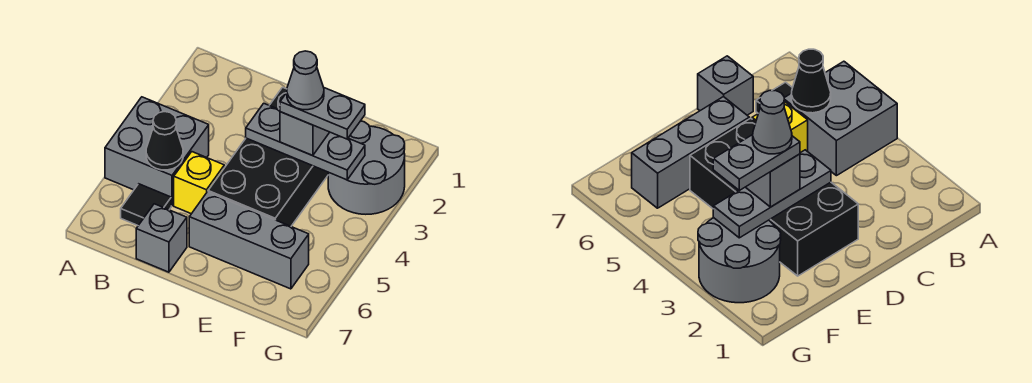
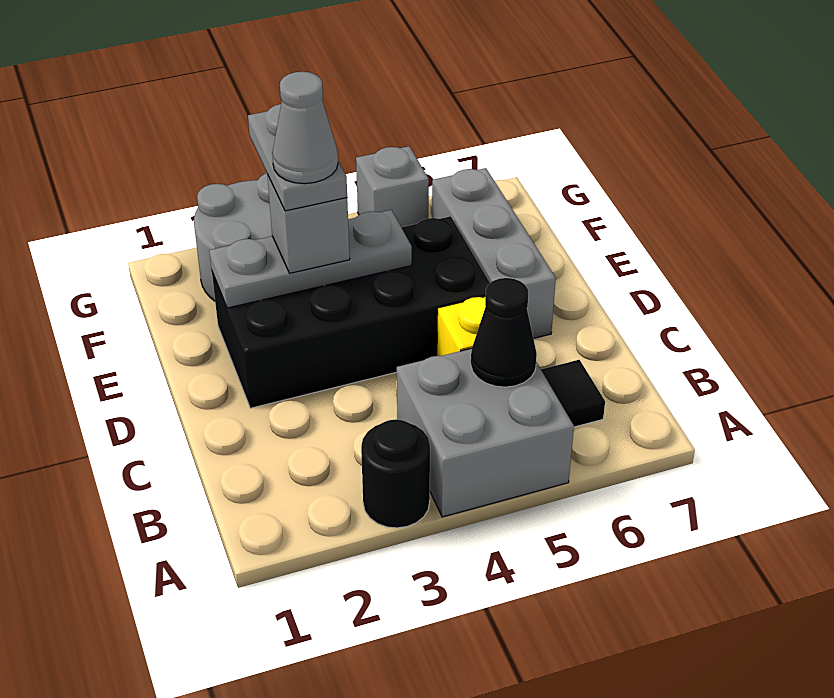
none -> black 1x1 round brick [361,419,430,528]
grey 1x1 brick [136,204,187,272] -> grey 1x1 brick moved to [356,146,429,227]
grey 1x3 plate [246,103,365,180] -> grey 1x3 plate turned to [209,210,412,308]

